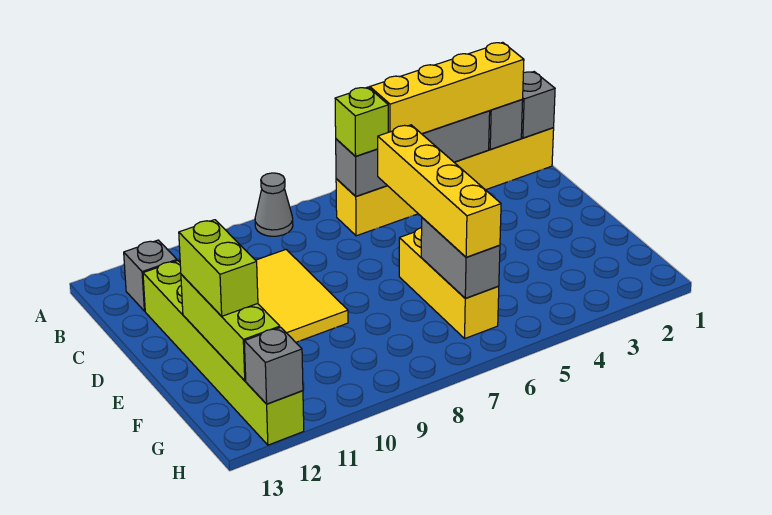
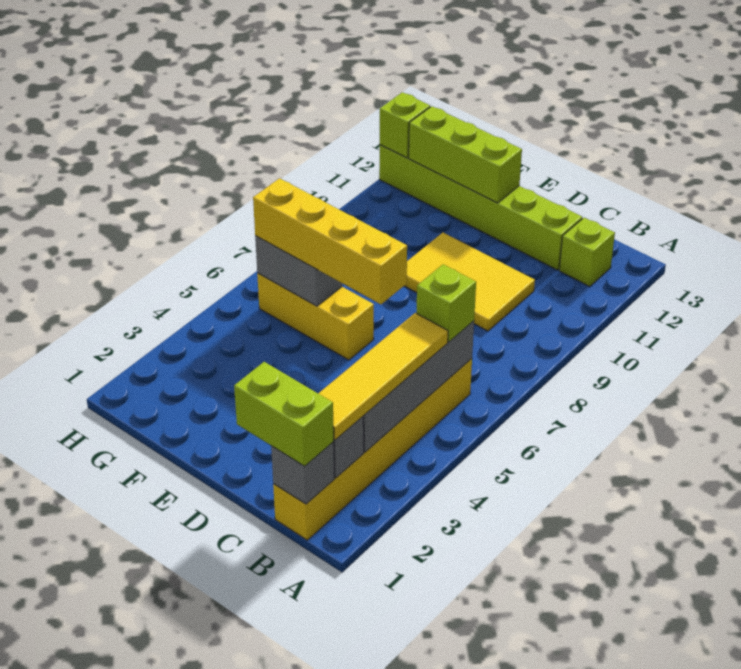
grey 1x1 cone [255,173,293,236] -> none
yellow 1x4 brick [370,42,524,134] -> yellow 1x4 tile [318,313,448,440]
grey 1x1 brick [124,240,177,311] -> lime 1x1 brick [559,218,615,287]
lime 1x2 brick [179,220,258,316] -> lime 1x2 brick moved to [234,362,334,466]
grey 1x1 brick [244,327,303,404] -> lime 1x1 brick [380,92,430,158]

